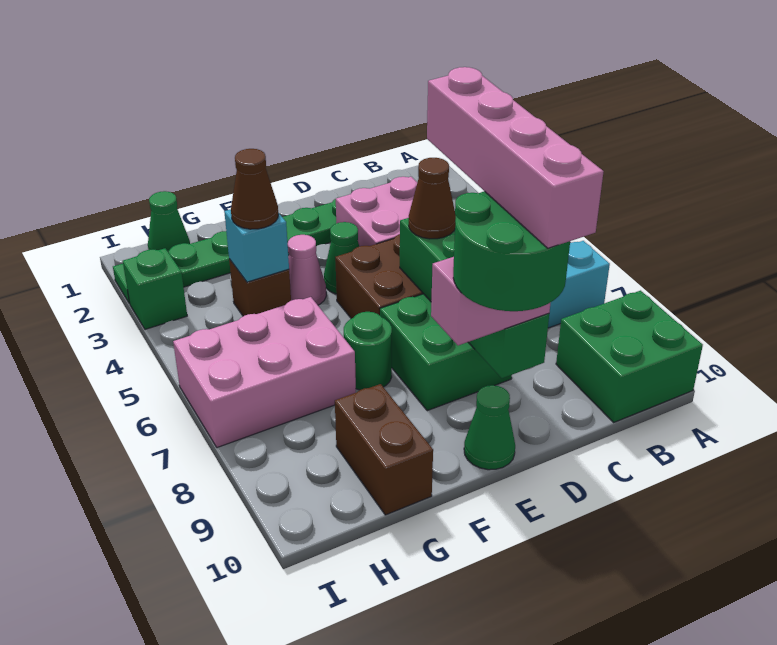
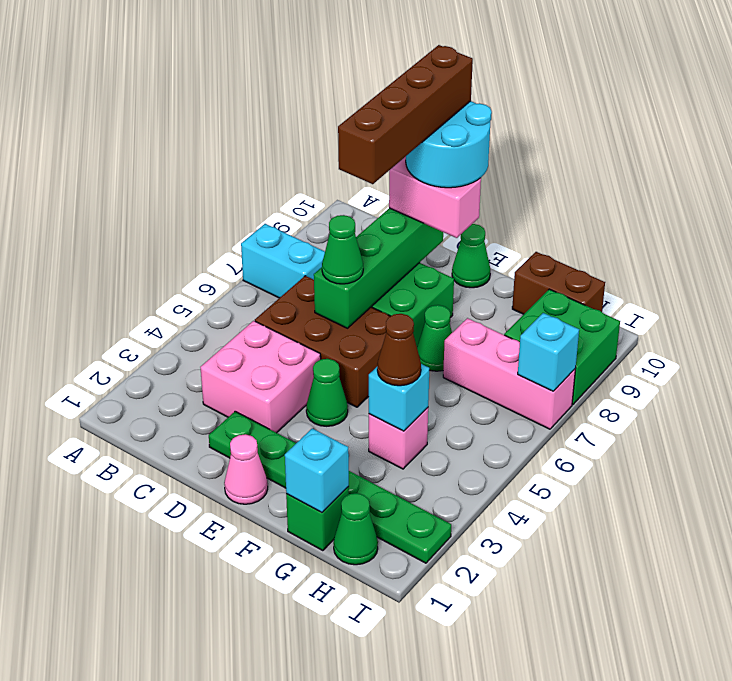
green 2x2 brick [556,291,703,422] -> green 2x2 brick moved to [504,289,620,405]
brown 1x1 cone [409,158,456,239] -> green 1x1 cone [322,215,363,284]
pink 1x4 brick [427,67,604,248] -> brown 1x4 brick [338,45,473,184]
green 2x2 round brick [453,191,570,311] -> cyan 2x2 round brick [406,101,492,188]
pink 1x1 cone [288,235,326,305] -> pink 1x1 cone moved to [224,434,268,504]
green 1x1 round brick [344,312,392,390] -> green 1x1 cone [417,305,452,371]
none -> cyan 1x1 brick [285,428,349,513]
brown 1x1 brick [229,259,291,316] -> pink 1x1 brick [369,408,428,469]
pink 2x3 brick [173,297,356,448] -> pink 1x3 brick [443,318,575,429]
brown 1x2 brick [335,384,433,515] -> brown 1x2 brick turned to [512,252,605,314]
green 1x1 brick [123,248,187,329] -> green 1x1 brick moved to [286,487,349,551]
none -> cyan 1x1 brick [518,313,579,391]

